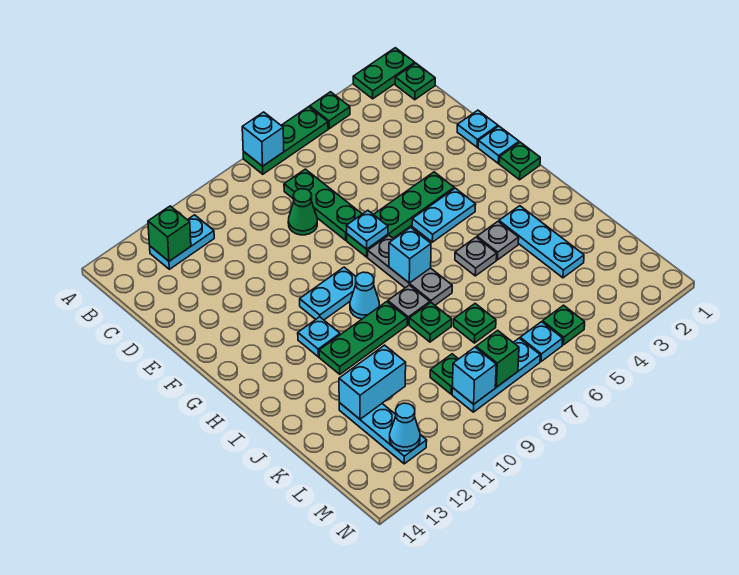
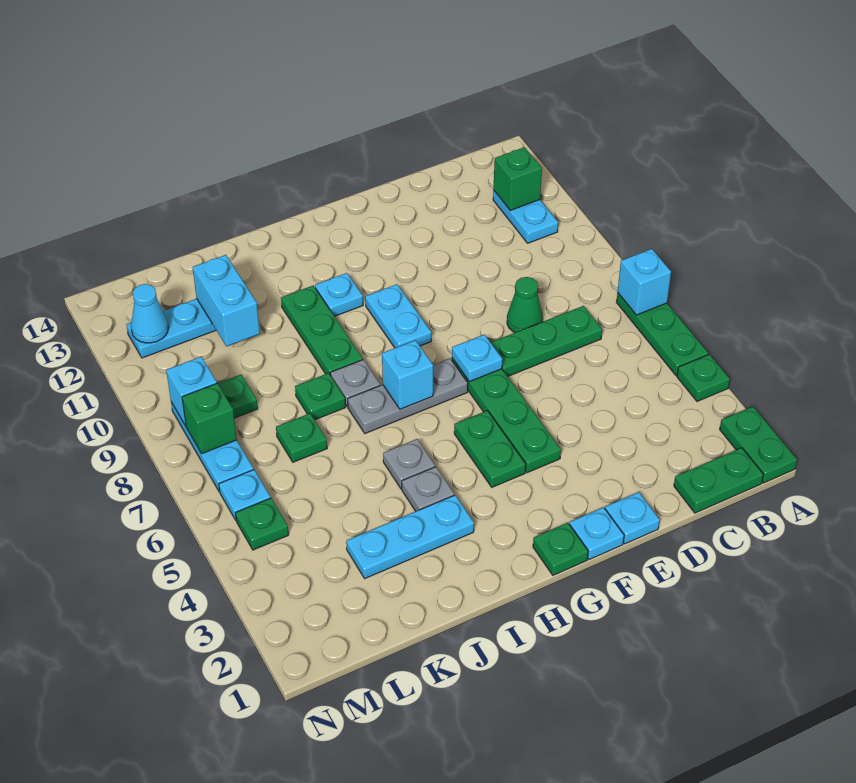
green 1x1 plate [395,63,435,100] -> green 1x2 plate [674,448,763,513]
cyan 1x2 plate [412,188,476,242] -> green 1x2 plate [454,411,526,487]
cyan 1x1 cone [350,272,379,319] -> none

